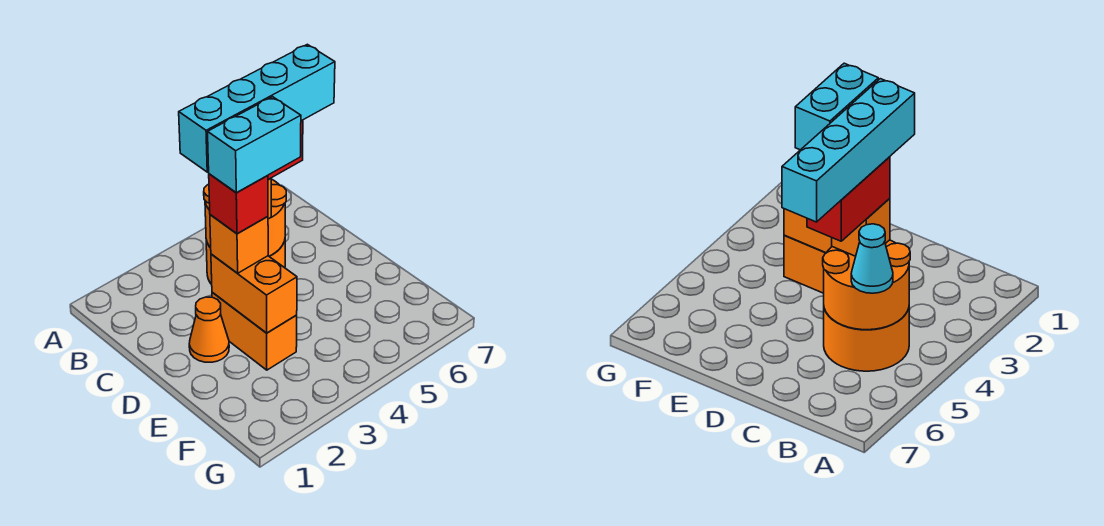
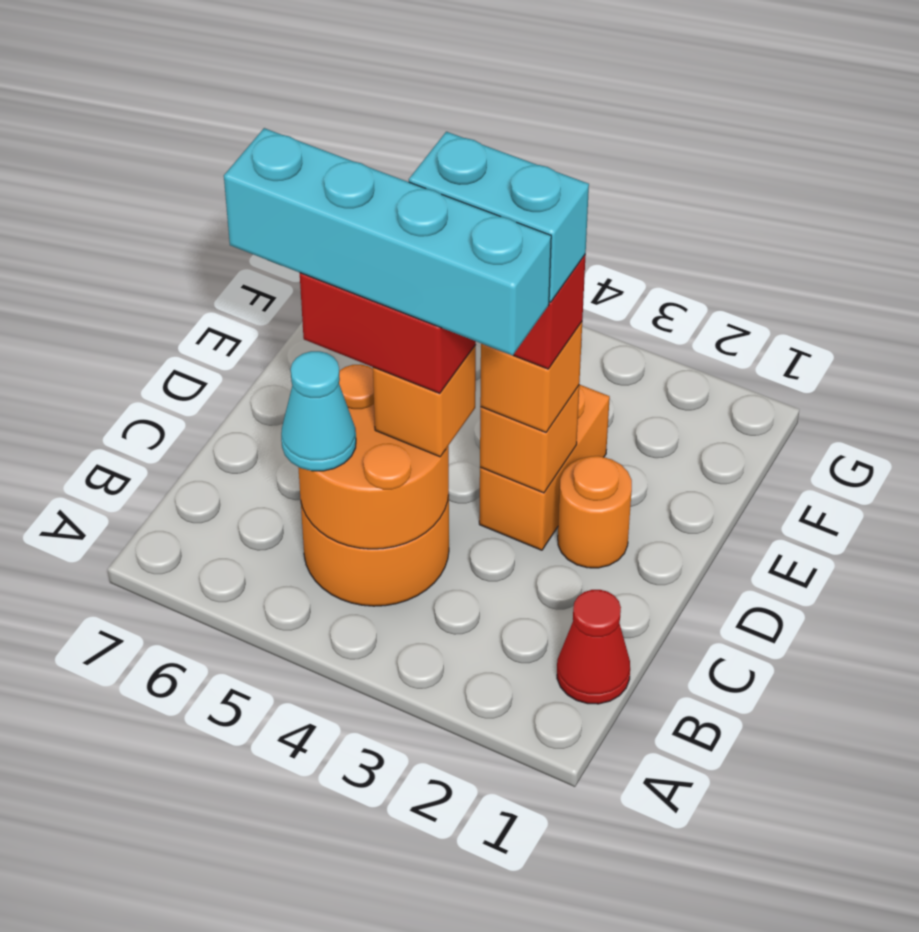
none -> red 1x1 cone [557,590,630,704]
orange 1x1 cone [189,297,229,362] -> orange 1x1 round brick [558,456,632,568]
orange 1x2 brick [211,254,297,333] -> orange 1x1 brick [480,386,579,493]

